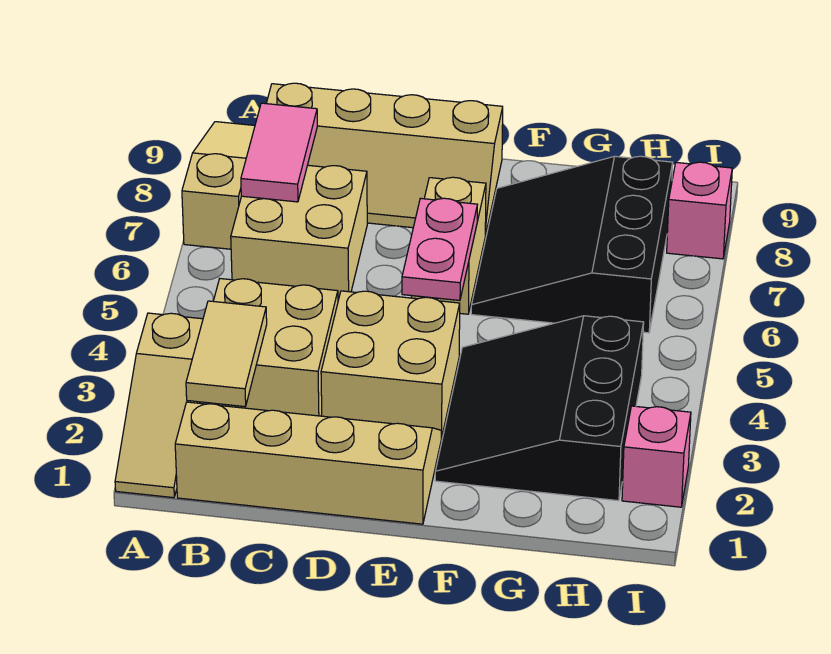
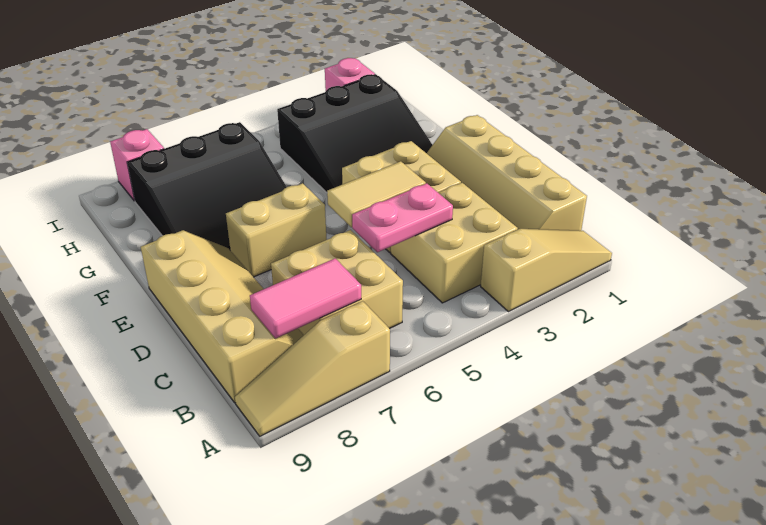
tan 1x2 tile [186,301,267,407] -> tan 1x2 tile moved to [327,161,426,227]
pink 1x2 plate [402,198,477,300] -> pink 1x2 plate moved to [352,183,453,252]

